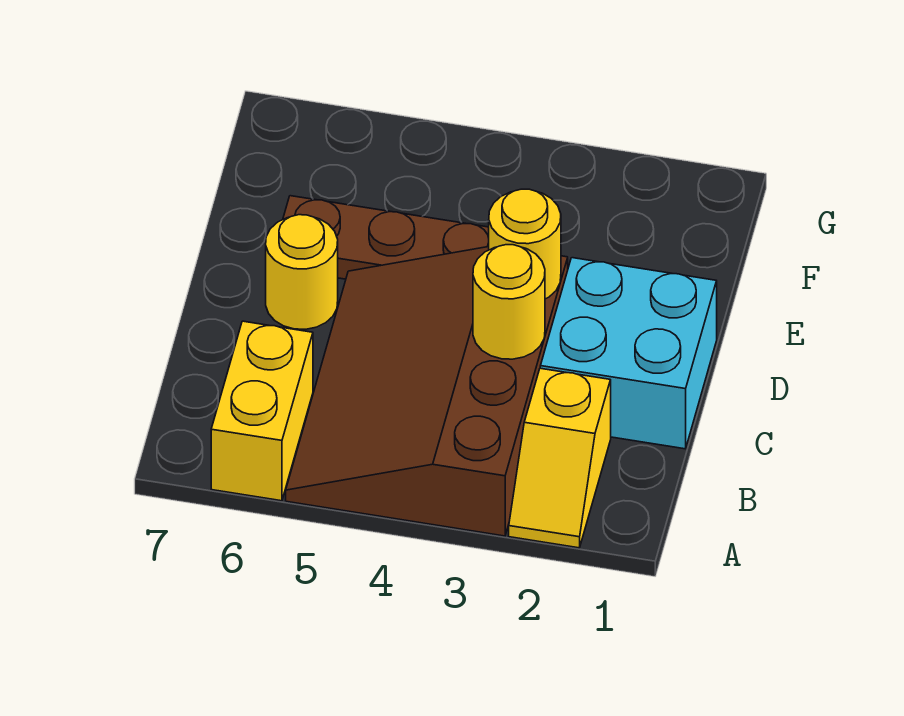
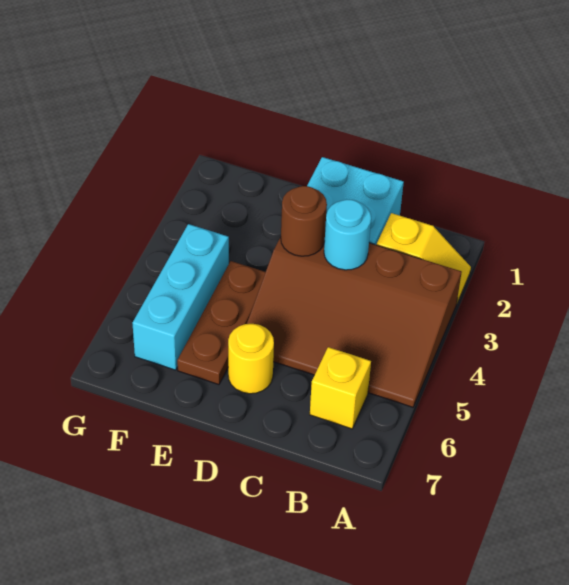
yellow 1x2 brick [211,321,313,501] -> yellow 1x1 brick [310,347,371,429]
yellow 1x1 round brick [473,245,545,359] -> cyan 1x1 round brick [324,199,371,270]
yellow 1x1 round brick [489,189,561,299] -> brown 1x1 round brick [281,186,327,256]
none -> cyan 1x3 brick [133,224,229,370]

